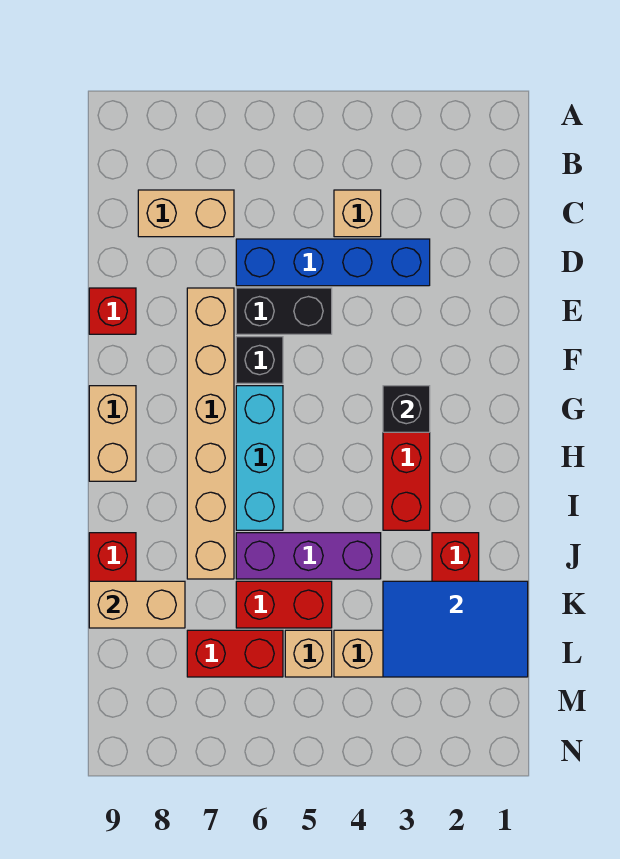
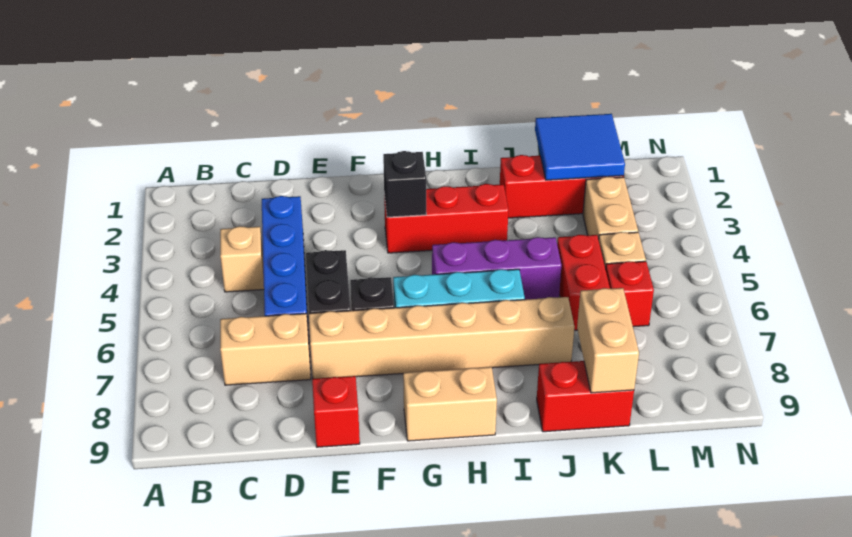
tan 1x2 brick [138,190,234,237] -> tan 1x2 brick turned to [220,313,311,385]
purple 1x3 brick [236,533,381,579] -> purple 1x3 brick turned to [432,237,562,300]
blue 2x3 tile [383,581,528,677] -> blue 2x2 tile [535,114,625,180]
red 1x2 brick [187,630,283,677] -> red 1x1 brick [606,261,654,327]

